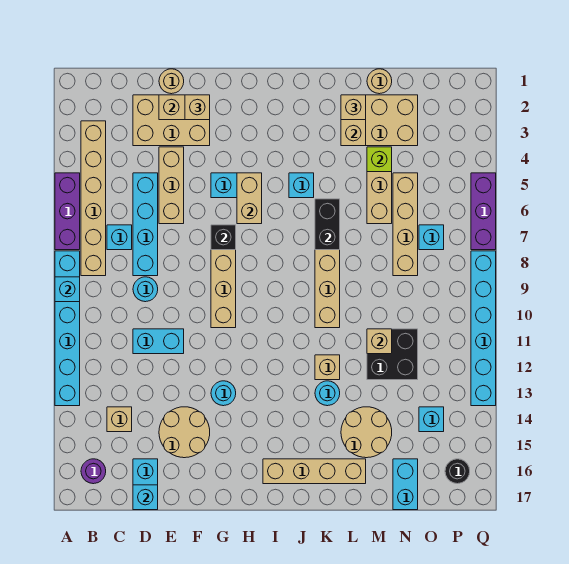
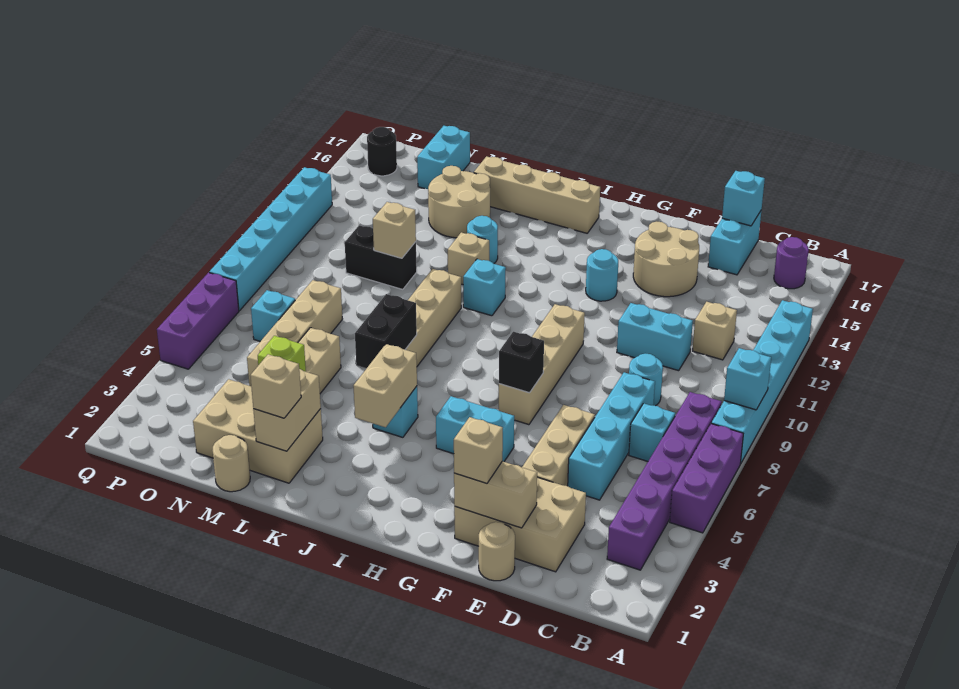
tan 1x6 brick [81,121,106,276] -> purple 1x6 brick [607,392,722,570]
tan 1x1 brick [107,407,132,432] -> tan 1x1 brick moved to [693,302,737,360]
tan 1x2 brick [237,173,262,224] -> tan 1x2 brick moved to [353,344,417,427]
black 2x2 brick [367,329,418,380] -> black 1x2 brick [345,225,417,289]
cyan 1x1 brick [419,407,444,432] -> cyan 1x1 brick moved to [463,259,506,316]

